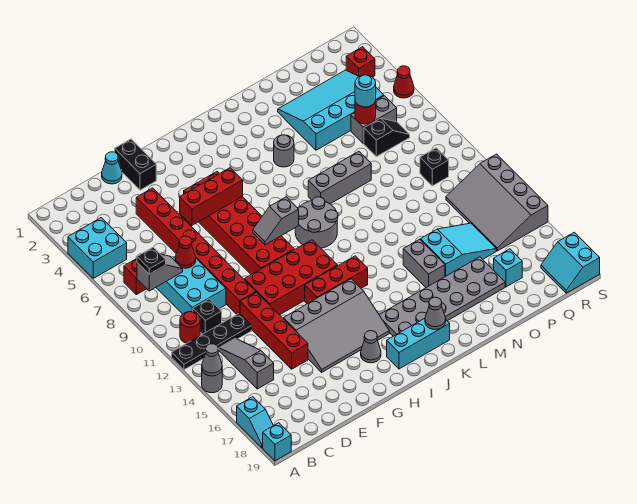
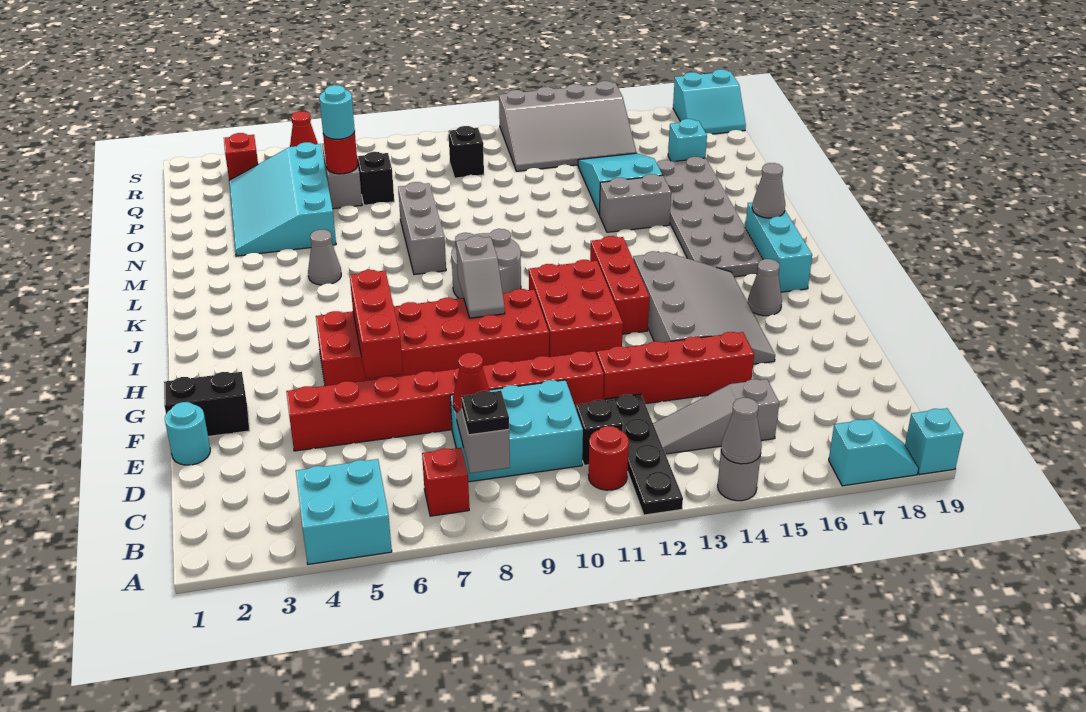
cyan 1x1 cone [102,152,122,184] -> cyan 1x1 round brick [165,402,210,465]
red 2x4 brick [244,240,338,315] -> red 2x3 brick [529,260,623,357]
grey 1x1 round brick [274,135,294,167] -> grey 1x1 cone [308,230,341,285]

